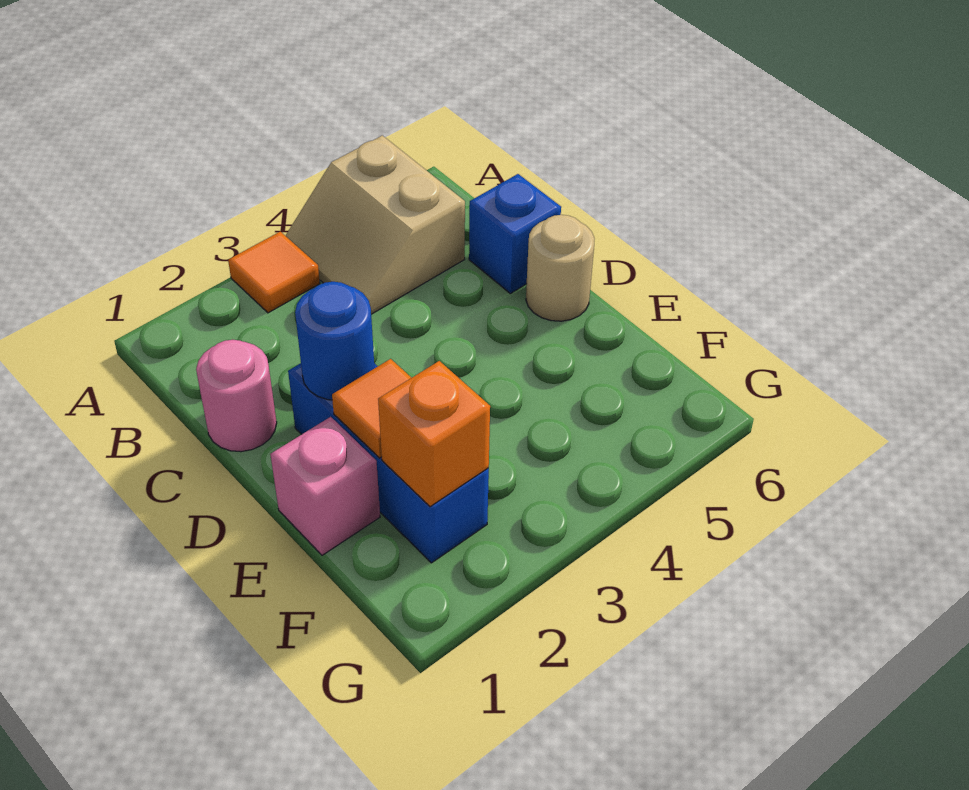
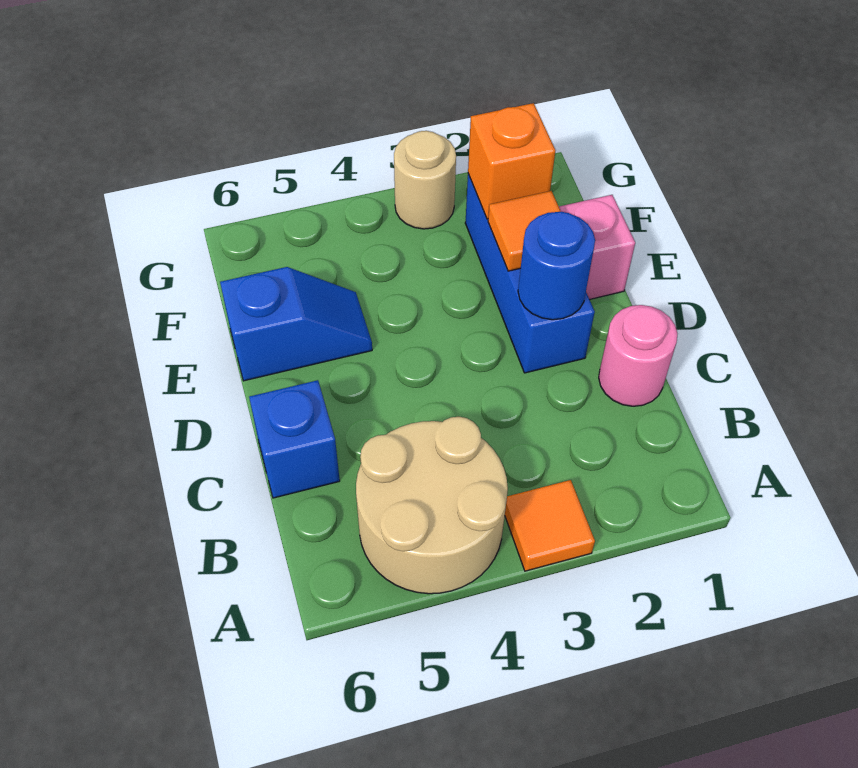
tan 2x2 slope [286,135,465,314] -> tan 2x2 round brick [356,417,508,594]
tan 1x1 round brick [526,215,595,321] -> tan 1x1 round brick moved to [394,131,456,229]
none -> blue 1x2 slope [220,267,372,381]

